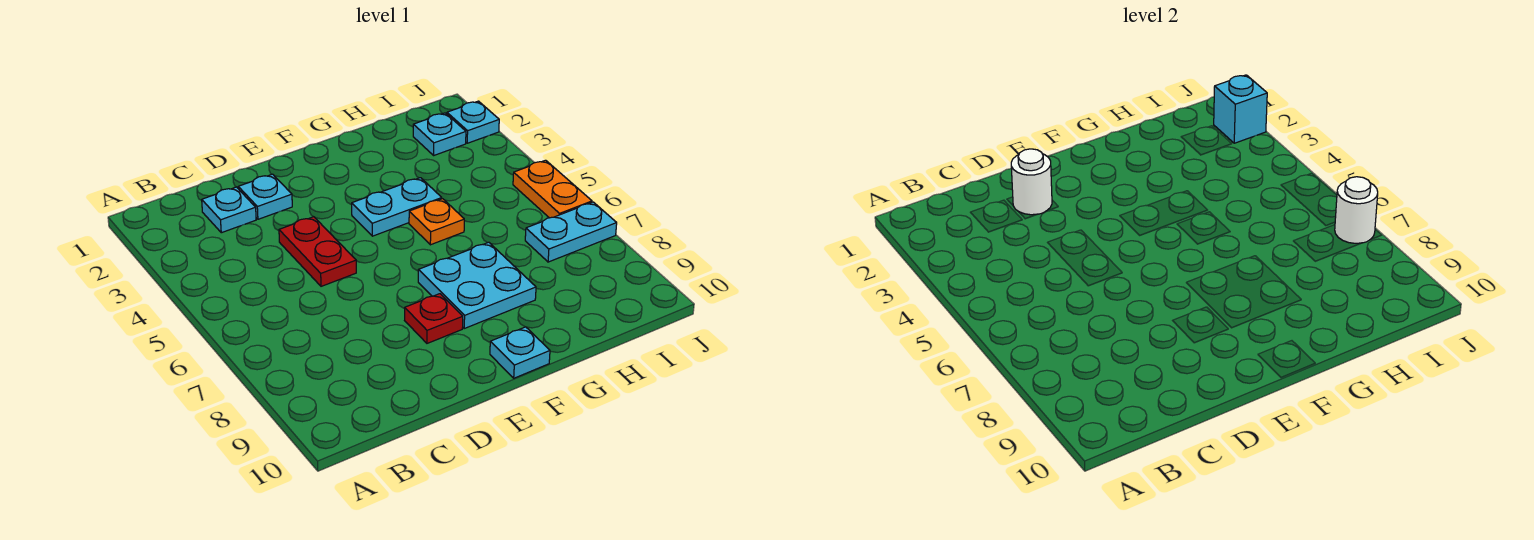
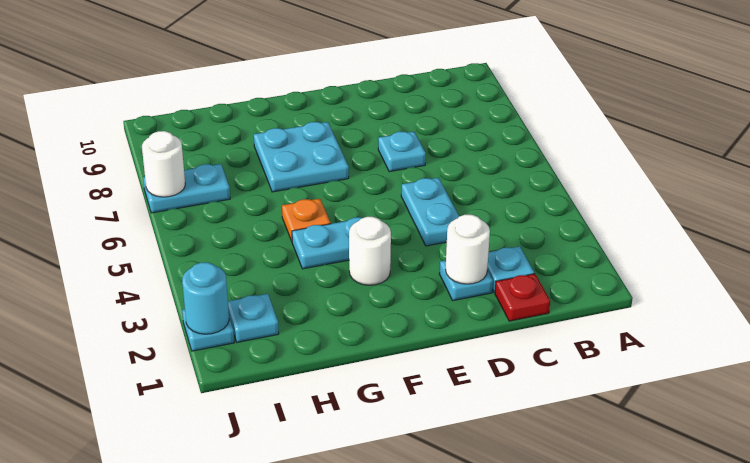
red 1x2 plate [279,217,356,286] -> cyan 1x2 plate [401,178,459,246]
red 1x1 plate [405,294,463,343] -> red 1x1 plate moved to [495,274,550,321]
none -> white 1x1 round brick [349,217,391,285]
cyan 1x1 plate [490,327,550,378] -> cyan 1x1 plate moved to [378,132,426,172]
cyan 1x1 brick [1214,75,1267,143] -> cyan 1x1 round brick [182,262,229,334]
orange 1x2 plate [513,160,592,218] -> none

